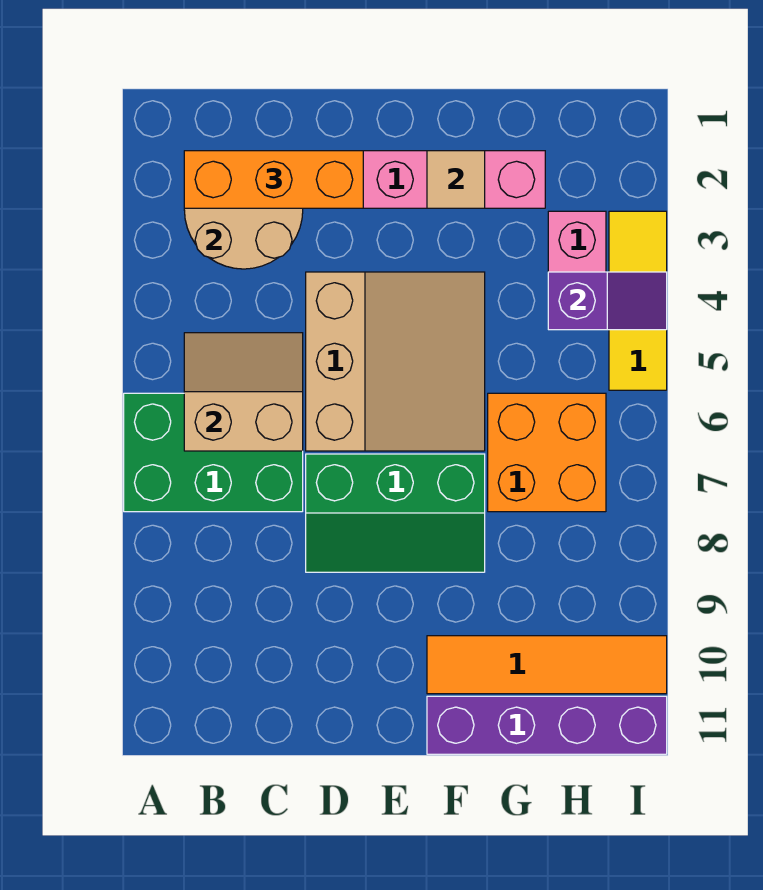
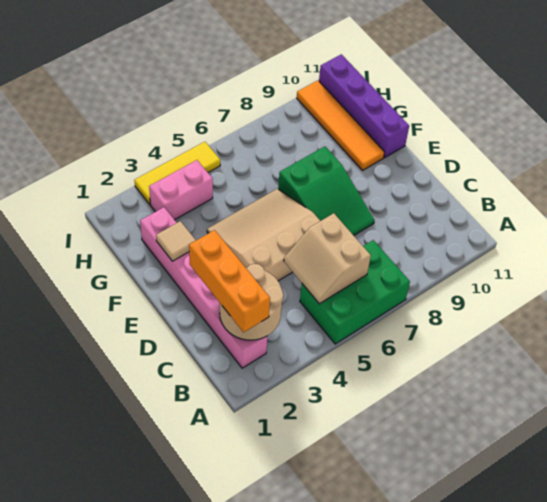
green 2x3 brick [124,393,303,512] -> green 2x3 brick turned to [300,240,410,344]
green 2x3 slope [306,454,485,572] -> green 2x3 slope turned to [278,146,374,235]
orange 2x2 brick [488,393,606,512] -> none
purple 1x2 slope [548,272,667,330] -> none

